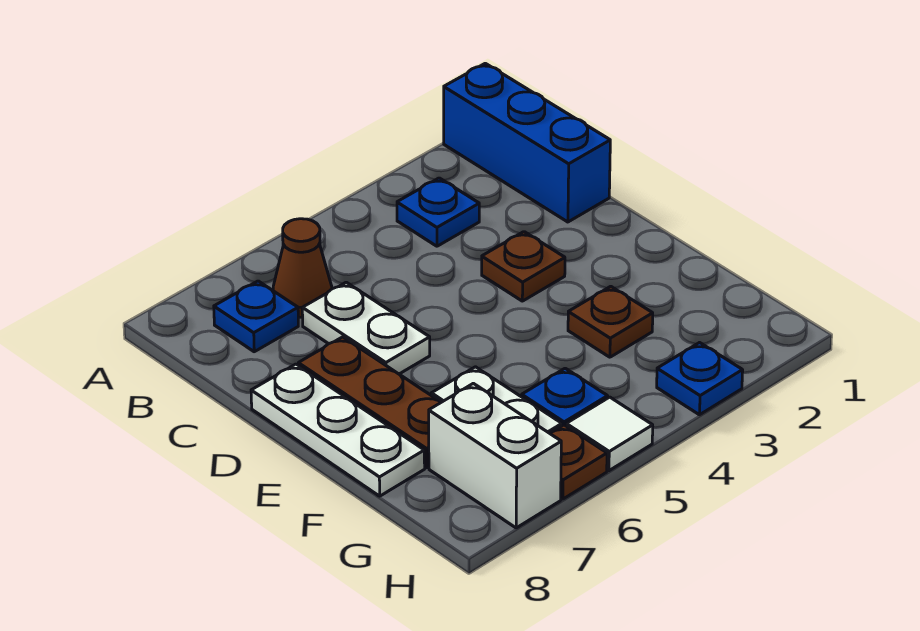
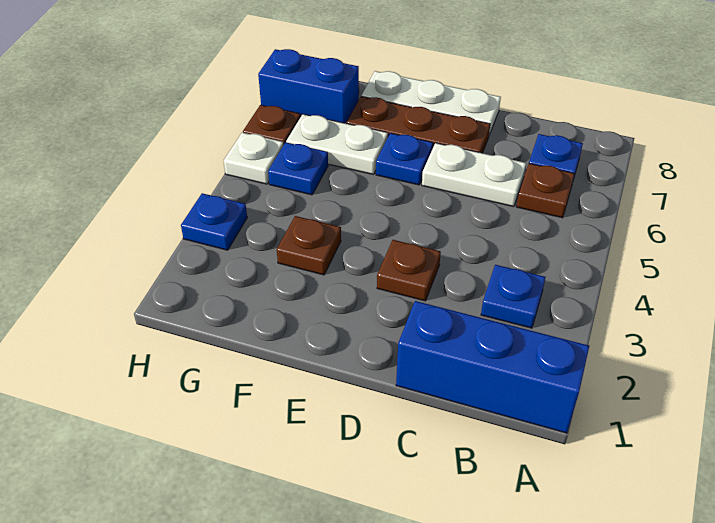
brown 1x1 cone [273,219,332,317] -> brown 1x1 plate [516,164,575,218]
none -> blue 1x1 plate [376,133,433,185]
white 1x2 brick [429,383,561,528] -> blue 1x2 brick [258,49,359,124]
white 1x1 tile [566,397,653,471] -> white 1x1 plate [224,133,284,184]

